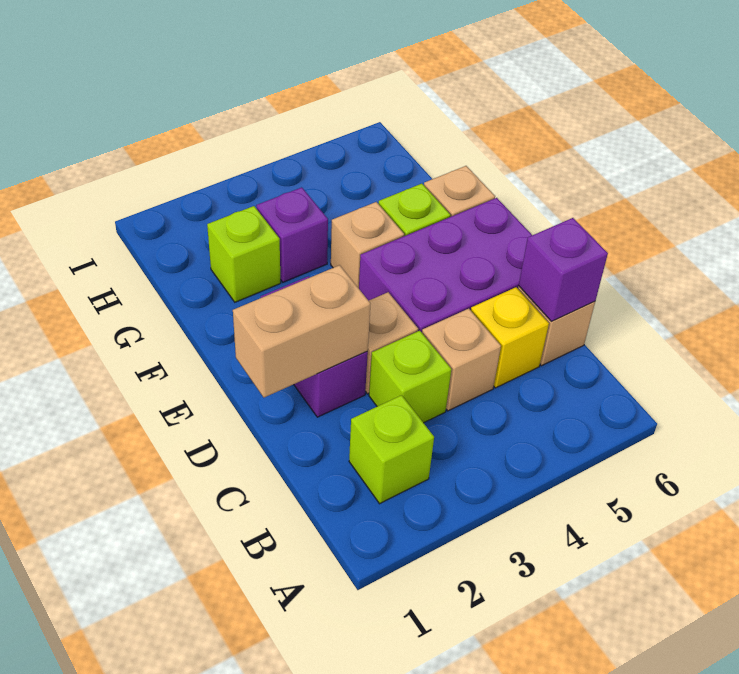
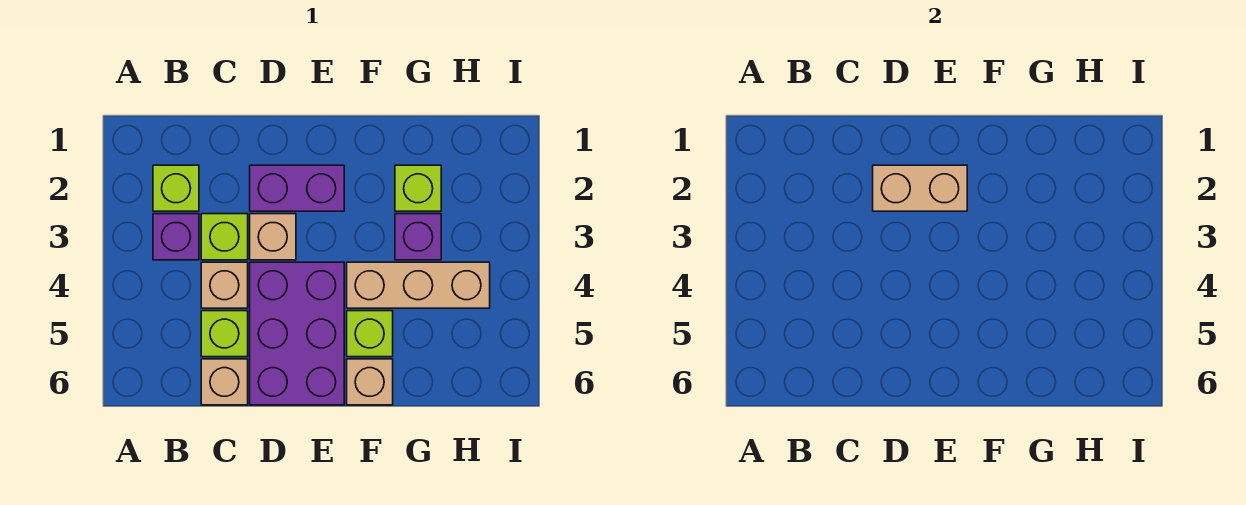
yellow 1x1 brick [471,287,549,388] -> lime 1x1 brick [201,311,248,357]
purple 1x1 brick [519,218,608,321] -> purple 1x1 brick moved to [153,214,199,260]
tan 1x2 brick [233,265,371,397] -> tan 1x2 brick turned to [873,165,967,211]
tan 1x1 brick [331,202,404,288] -> tan 1x3 brick [347,262,490,308]

